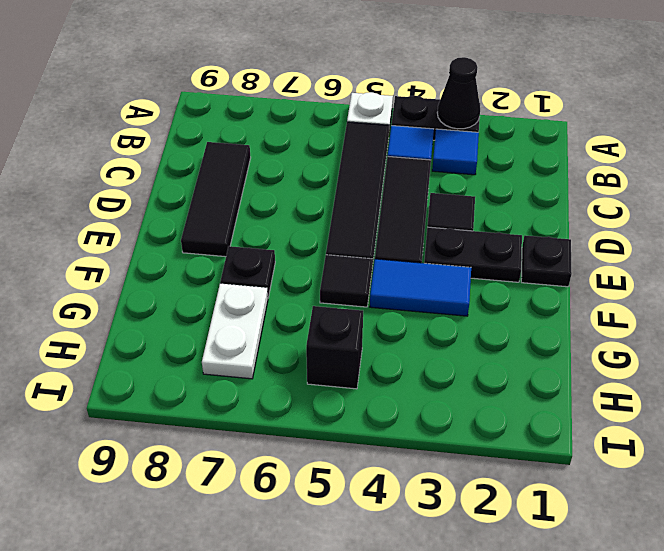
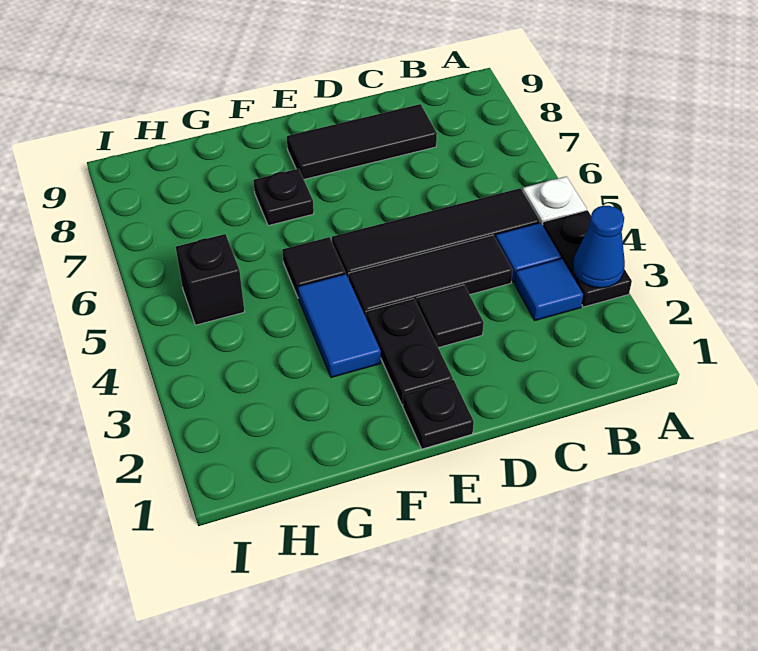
black 1x1 cone [437,57,480,129] -> blue 1x1 cone [573,206,625,288]
white 1x2 plate [202,283,268,379] -> none

